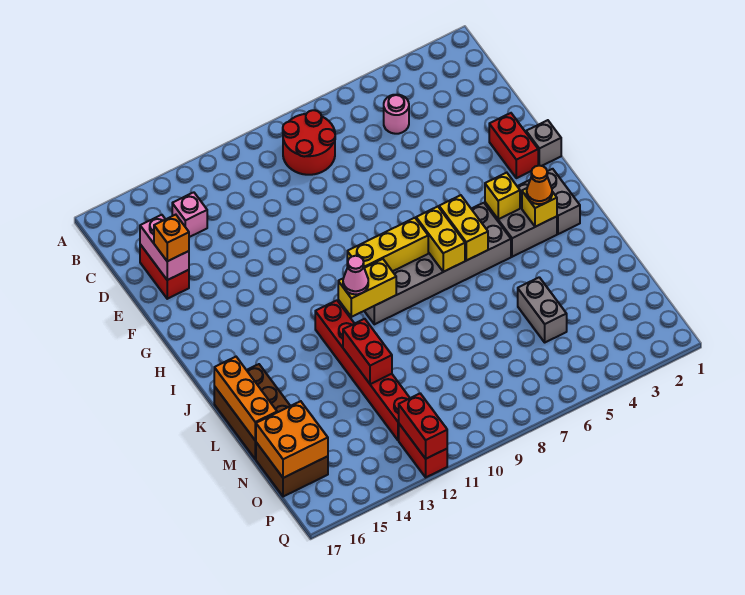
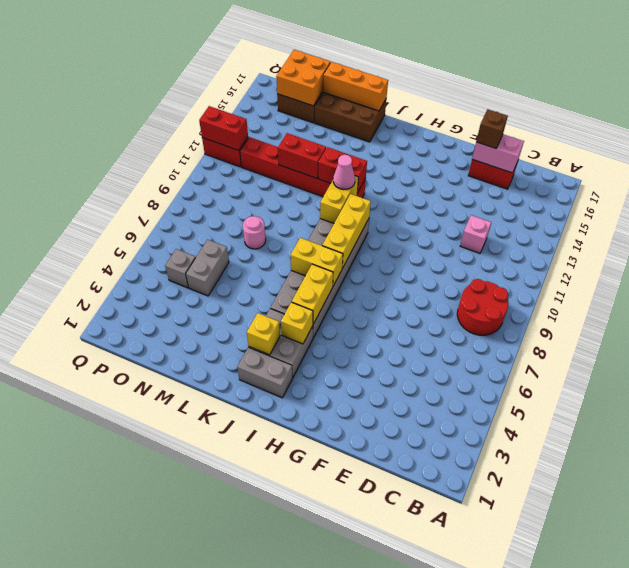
pink 1x1 round brick [384,95,409,134] -> pink 1x1 round brick moved to [243,216,266,249]
pink 1x1 brick [172,192,207,237] -> pink 1x1 brick moved to [460,215,491,253]
orange 1x1 brick [154,215,189,261] -> brown 1x1 brick [476,109,508,148]
red 1x2 brick [489,113,538,178] -> red 1x2 brick moved to [318,147,367,193]
grey 1x1 brick [526,120,561,166] -> grey 1x1 brick moved to [165,249,196,288]
yellow 1x2 brick [439,195,488,261] -> yellow 1x2 brick turned to [292,264,333,324]
orange 1x1 cone [527,166,552,204] -> none
grey 1x2 brick [518,277,567,342] -> grey 1x2 brick turned to [186,240,229,296]

